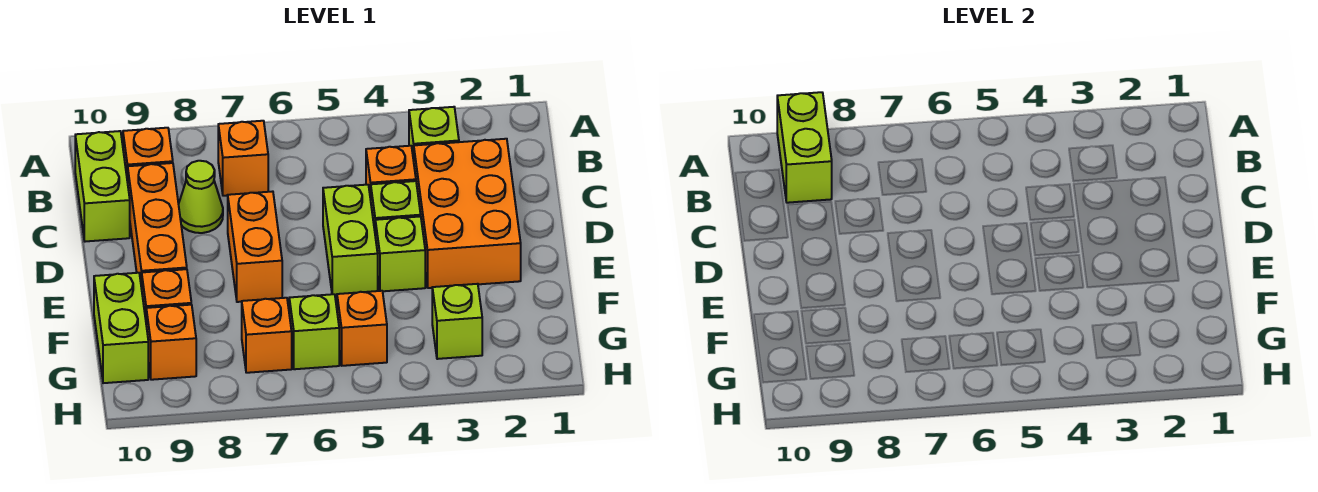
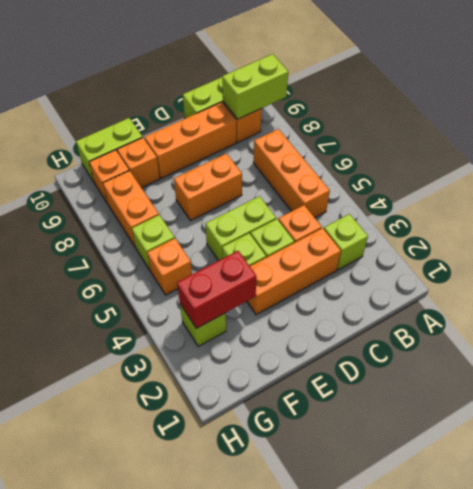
orange 1x1 brick [218,121,268,196] -> orange 1x3 brick [253,129,330,218]
orange 2x3 brick [414,139,521,288] -> orange 1x3 brick [247,228,341,315]
lime 1x1 cone [179,161,223,233] -> none
none -> red 1x2 brick [177,251,256,328]
orange 1x1 brick [242,298,292,373] -> orange 1x2 brick [103,171,159,247]

